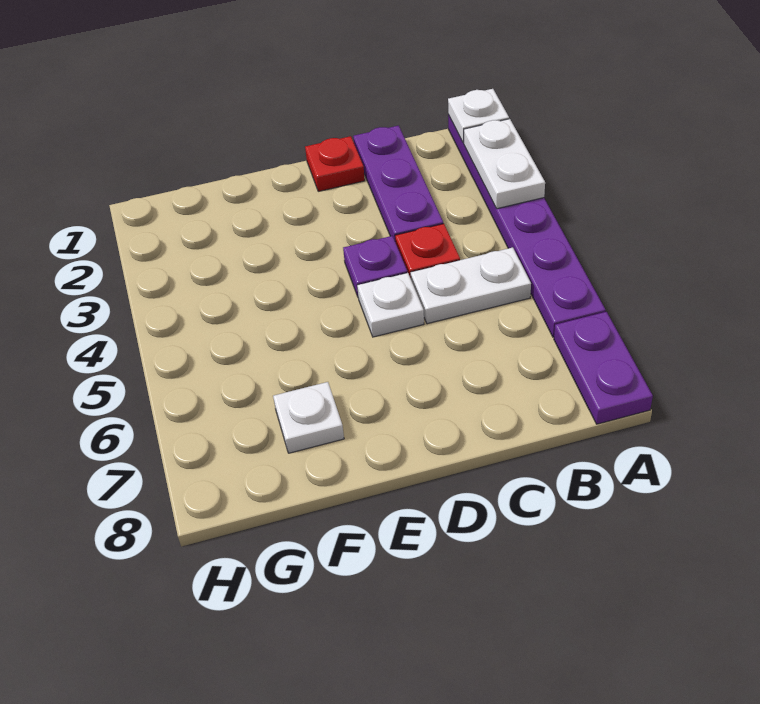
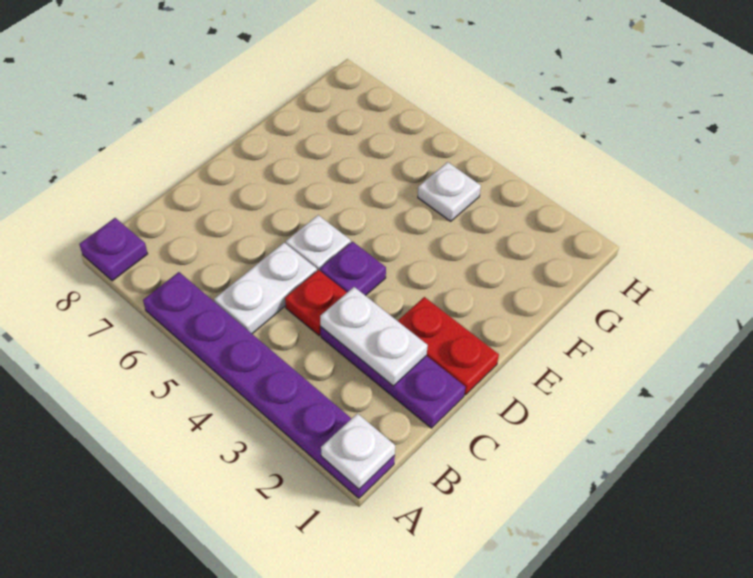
white 1x2 plate [464,119,545,209] -> white 1x2 plate moved to [320,287,428,386]
purple 1x2 plate [554,312,653,424] -> purple 1x1 plate [79,218,148,281]
red 1x1 plate [305,136,365,191] -> red 1x2 plate [398,297,499,395]
white 1x1 plate [273,382,344,453] -> white 1x1 plate moved to [418,162,481,221]

